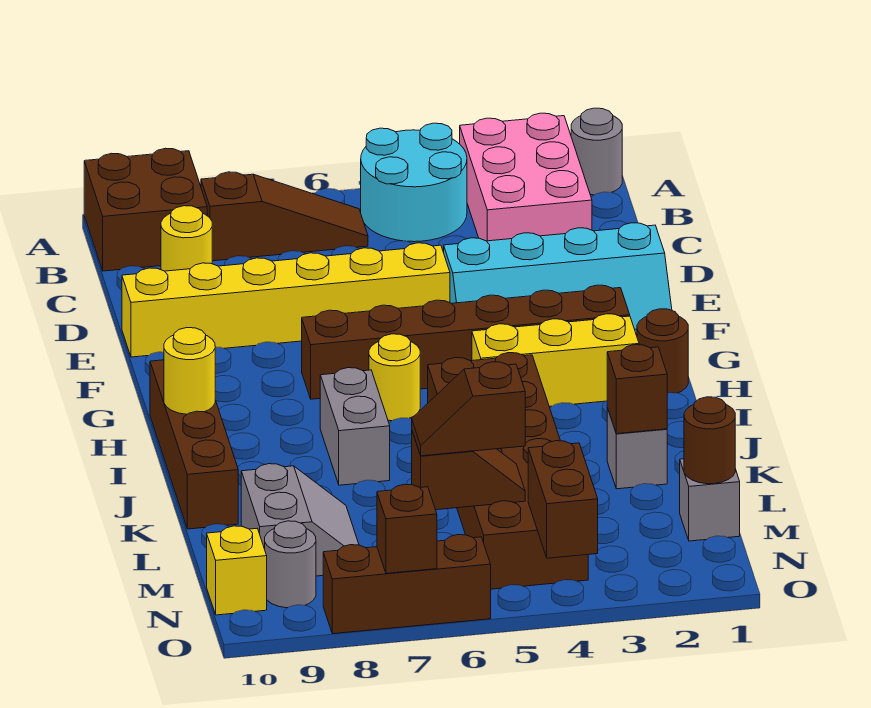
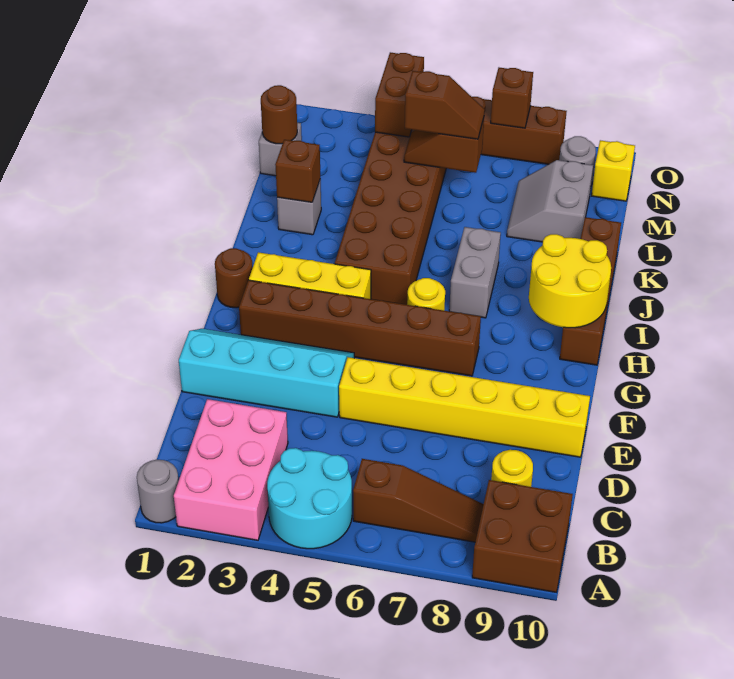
brown 1x3 slope [201,172,368,261] -> brown 1x3 slope turned to [353,459,484,542]
yellow 1x1 round brick [164,328,215,414] -> yellow 2x2 round brick [529,234,611,328]

